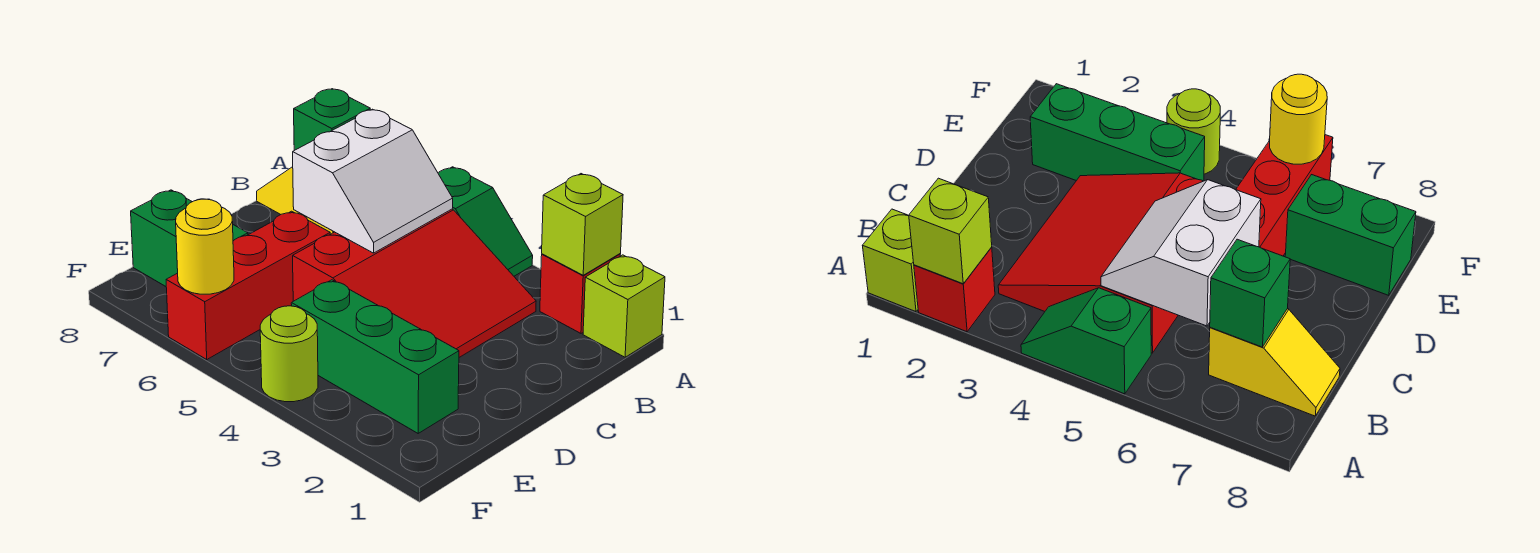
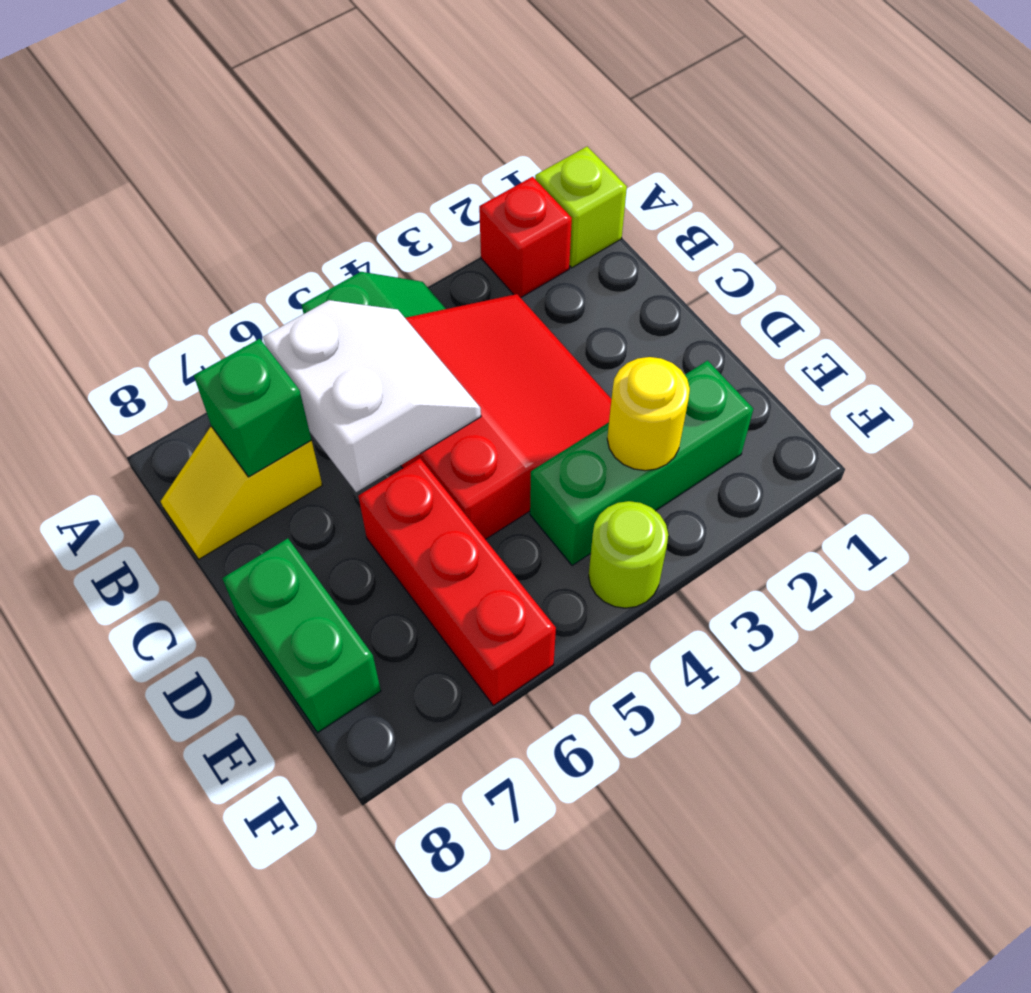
lime 1x1 brick [542,174,623,275] -> none
green 1x2 brick [131,190,248,286] -> green 1x2 brick turned to [222,539,381,733]
yellow 1x1 round brick [176,199,234,294] -> yellow 1x1 round brick moved to [607,357,690,471]

